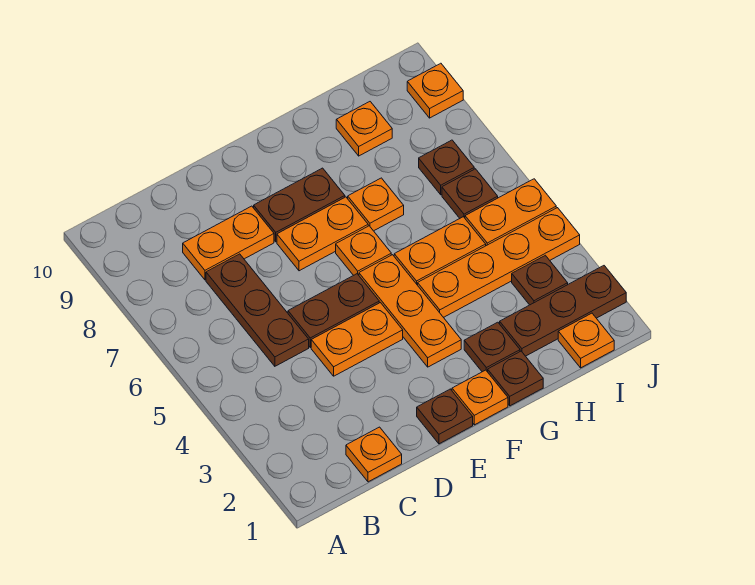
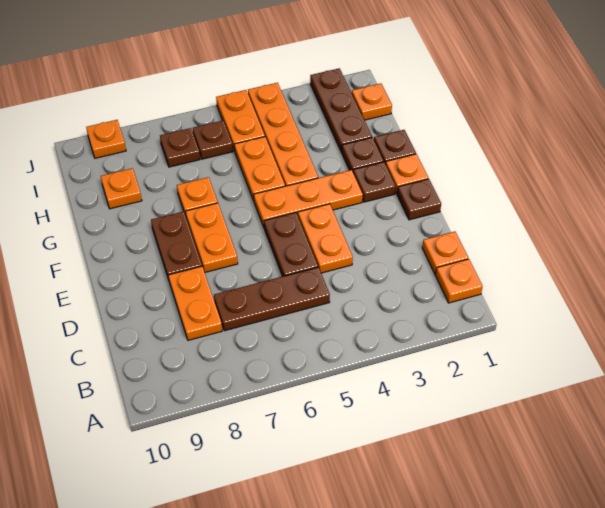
orange 1x1 plate [336,226,391,275] -> orange 1x1 plate moved to [436,259,483,303]
brown 1x1 plate [512,255,568,305] -> brown 1x1 plate moved to [353,162,396,202]

